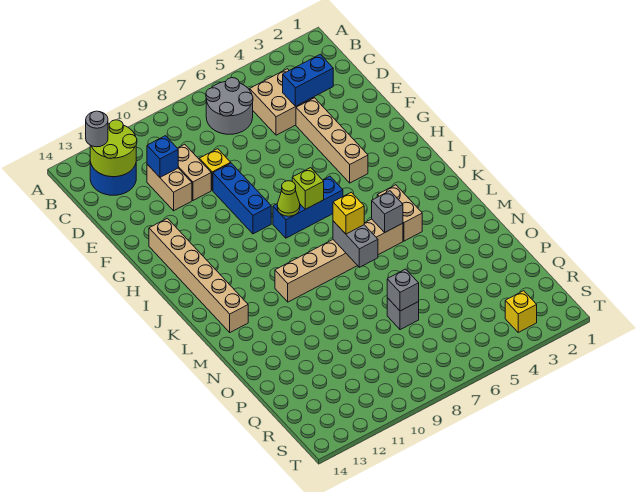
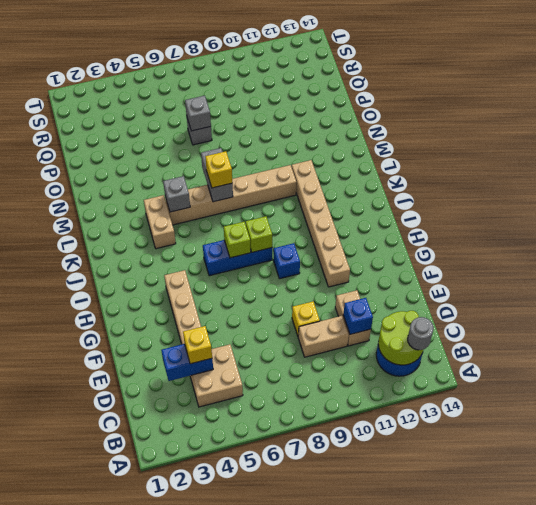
grey 2x2 round brick [206,78,253,134] -> none
tan 1x2 brick [178,144,211,200] -> tan 1x2 brick turned to [298,316,349,357]
blue 1x3 brick [213,163,271,234] -> blue 1x1 brick [273,243,300,279]
tan 1x6 brick [149,218,248,332] -> tan 1x6 brick moved to [292,160,350,287]
lime 1x1 cone [277,181,300,216] -> lime 1x1 brick [246,216,272,252]
yellow 1x1 brick [505,291,537,332] -> yellow 1x1 brick moved to [183,326,212,364]

